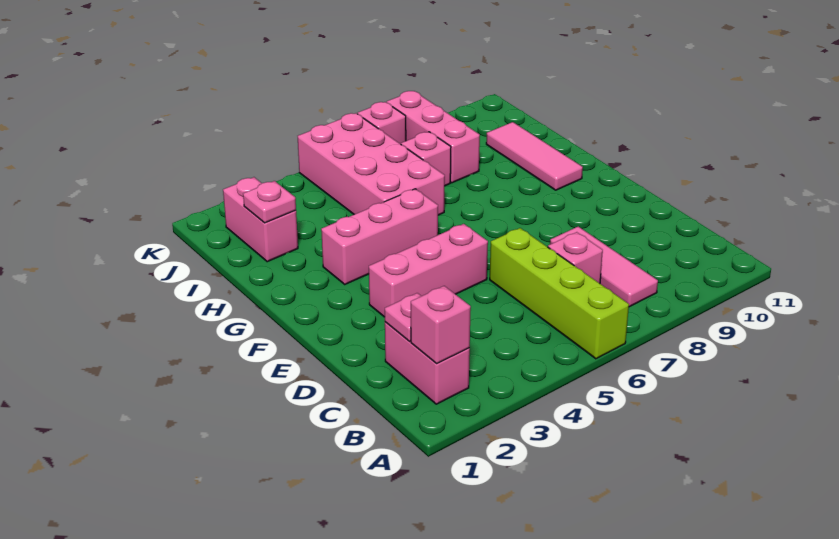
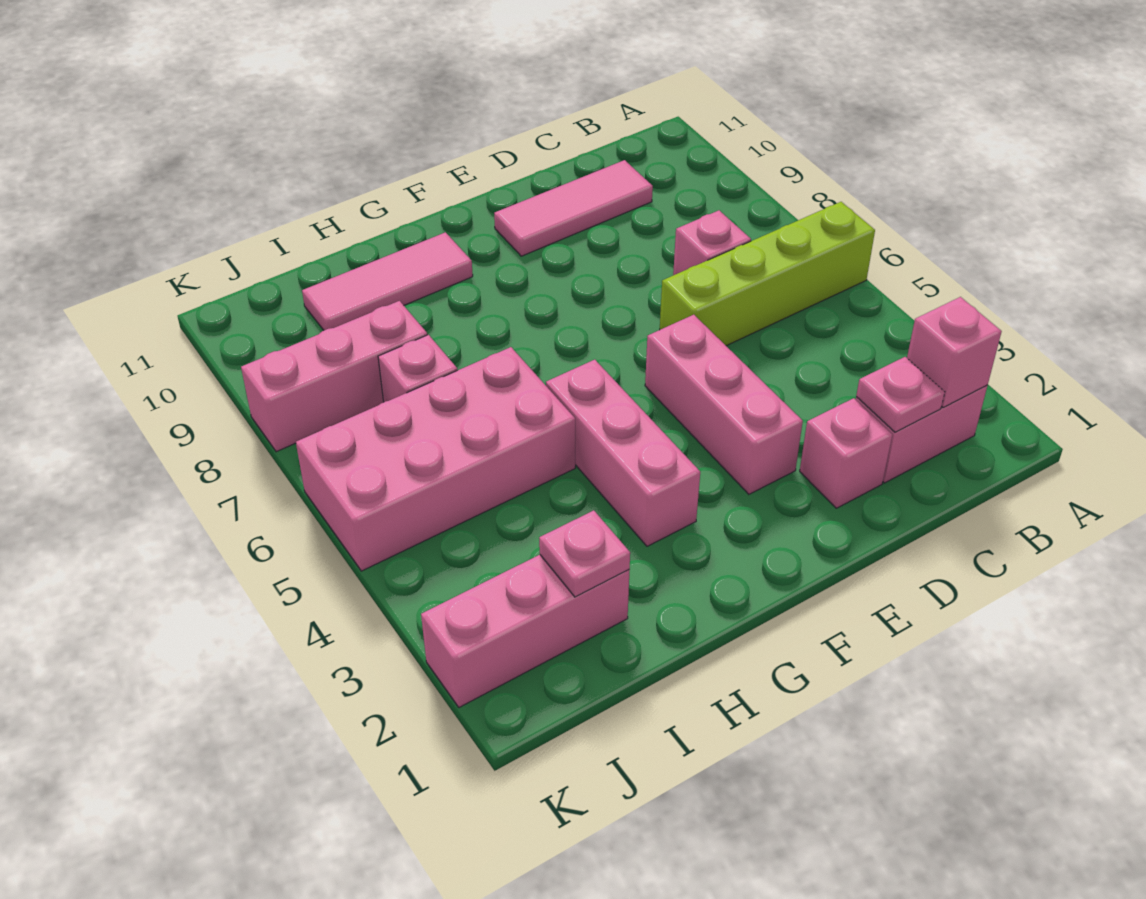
pink 1x3 tile [550,227,658,307] -> pink 1x3 tile moved to [494,160,653,256]
pink 1x2 brick [223,177,298,262] -> pink 1x3 brick [421,555,630,707]
pink 1x1 brick [357,102,406,144] -> pink 1x1 brick moved to [800,398,892,508]

